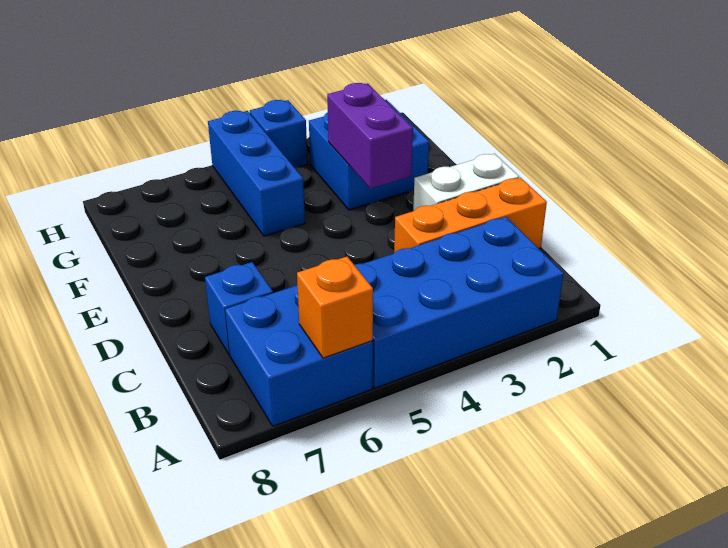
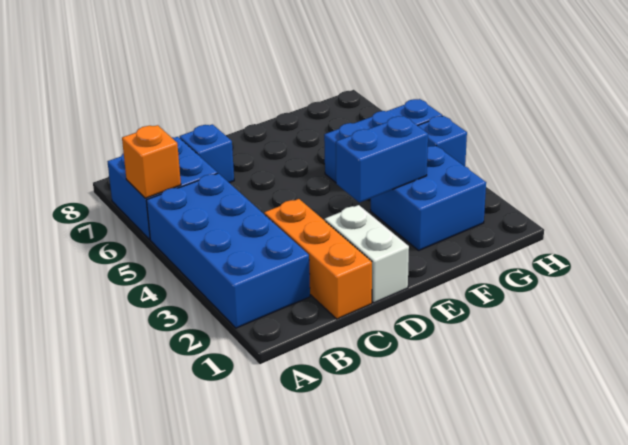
purple 1x2 brick [327,83,413,189] -> blue 1x2 brick [336,116,428,203]

